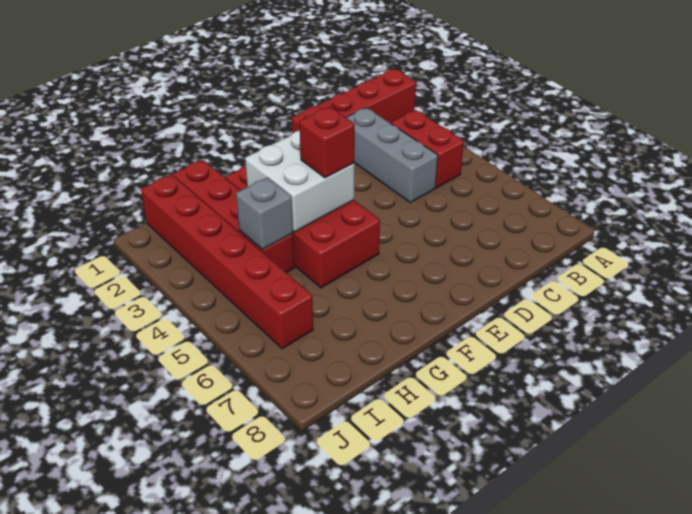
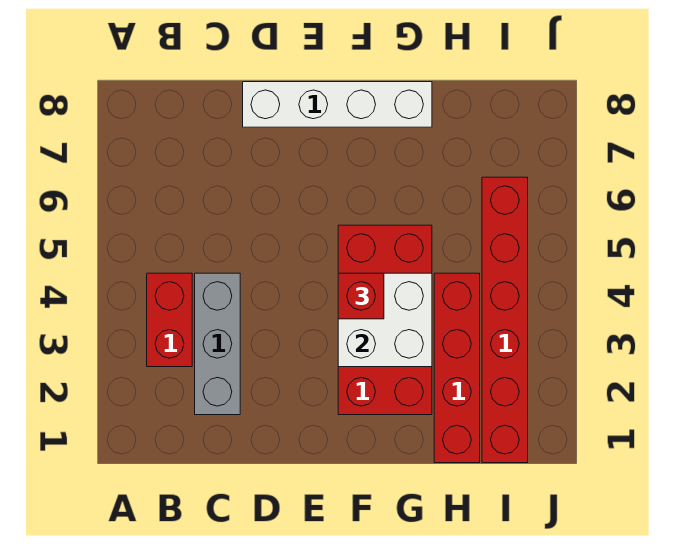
red 1x4 brick [292,69,416,134] -> none
none -> white 1x4 brick [243,82,432,127]
grey 1x1 brick [236,177,293,250] -> none

